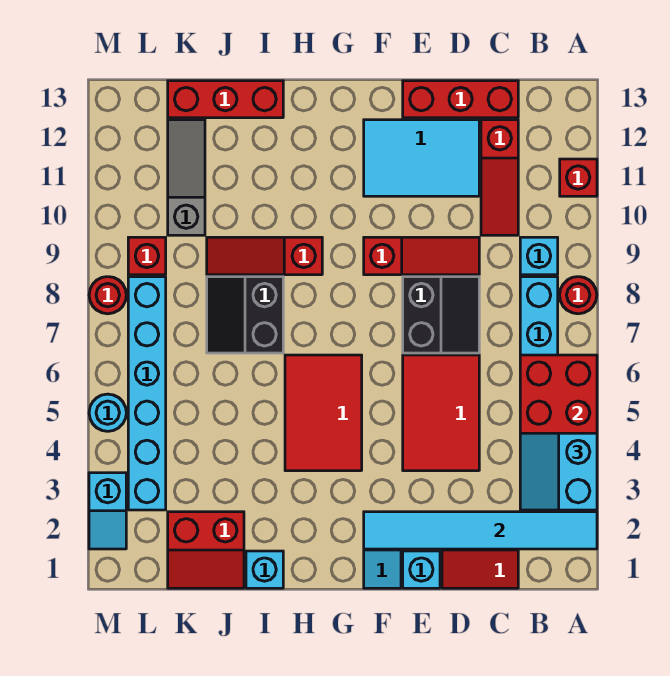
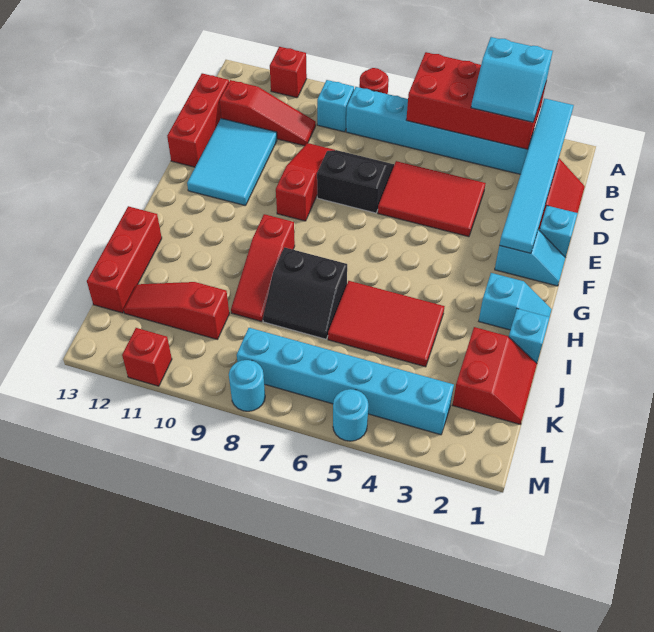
red 2x3 tile [285,355,362,471] -> red 2x3 tile moved to [328,281,445,367]
grey 1x3 slope [168,120,205,235] -> red 1x3 slope [123,282,229,340]
red 1x1 brick [128,237,166,275] -> red 1x1 brick moved to [122,328,172,386]
cyan 1x2 slope [89,473,126,549] -> cyan 1x2 slope moved to [479,273,552,330]
red 1x1 round brick [89,277,126,314] -> cyan 1x1 round brick [229,360,265,411]

